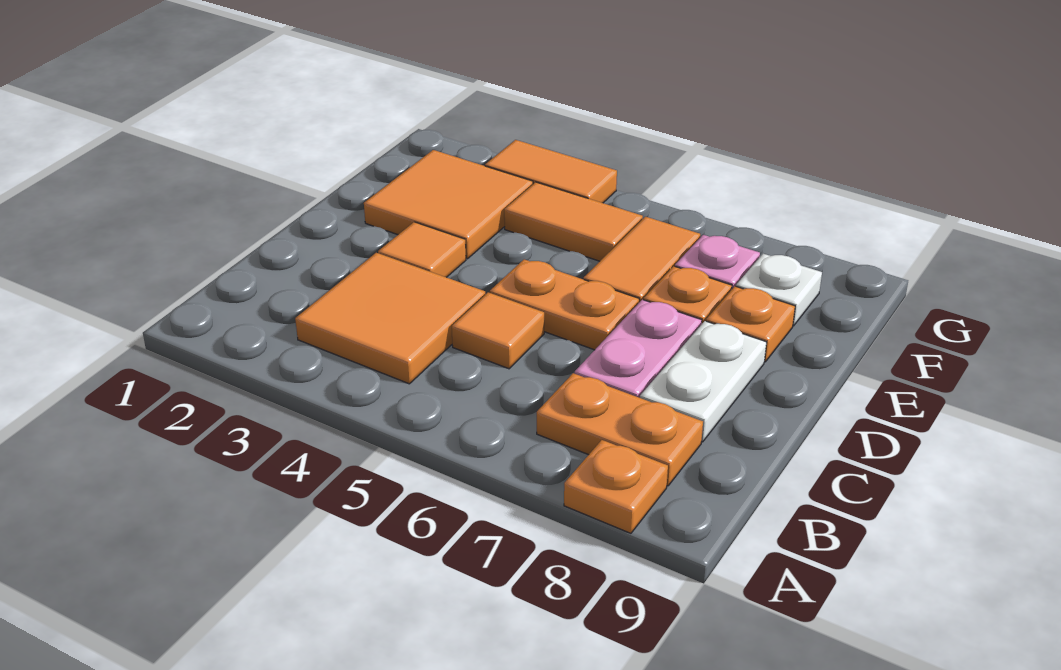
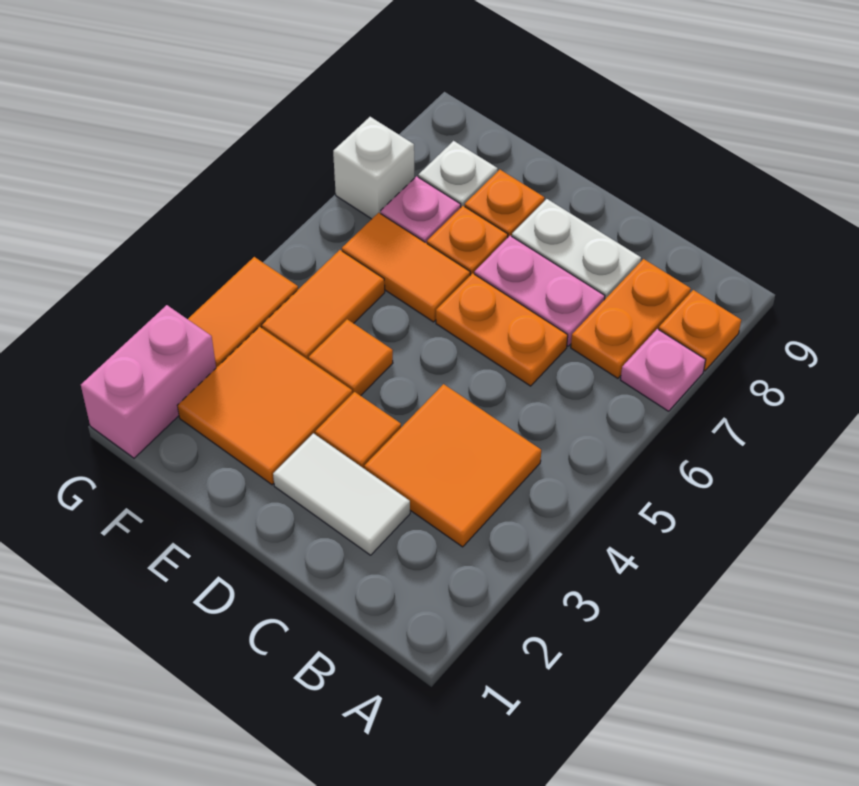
none -> pink 1x1 plate [621,329,706,411]
none -> white 1x2 tile [273,433,410,555]
orange 1x1 tile [452,292,544,369] -> orange 1x1 tile moved to [309,319,393,396]
orange 1x2 plate [490,259,639,350] -> orange 1x2 plate turned to [436,273,568,386]
none -> pink 1x2 brick [81,305,216,458]
none -> white 1x1 brick [333,117,414,219]

